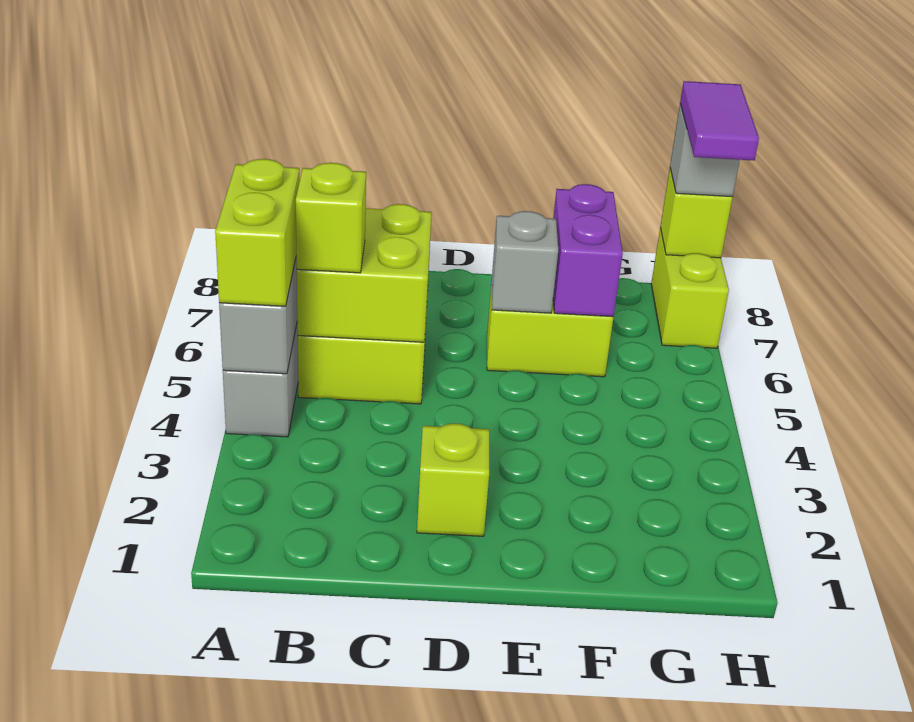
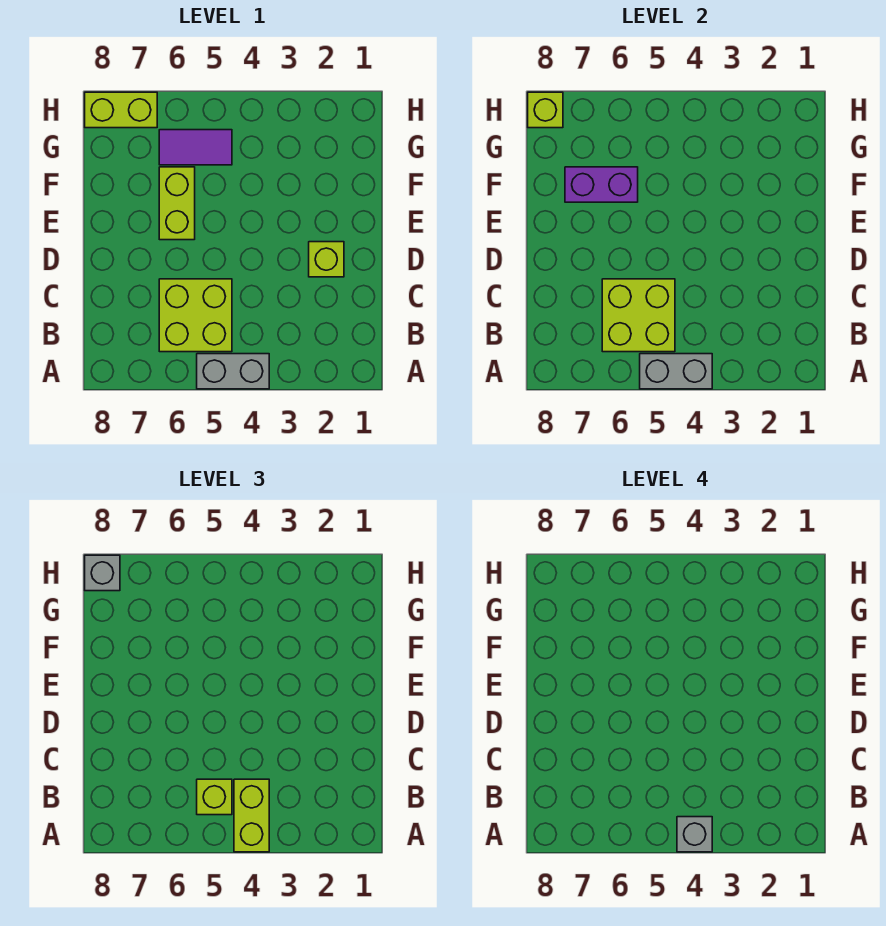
lime 1x2 brick [215,159,300,306] -> lime 1x2 brick turned to [234,779,269,852]
grey 1x1 brick [492,211,558,313] -> grey 1x1 brick moved to [677,817,712,852]
purple 1x2 tile [680,81,759,160] -> purple 1x2 tile moved to [159,130,232,165]

